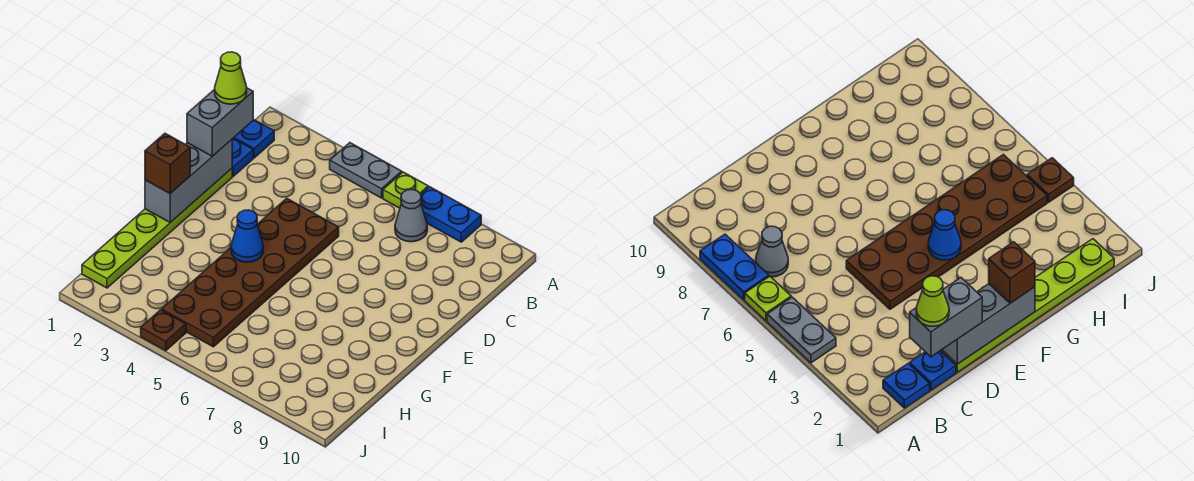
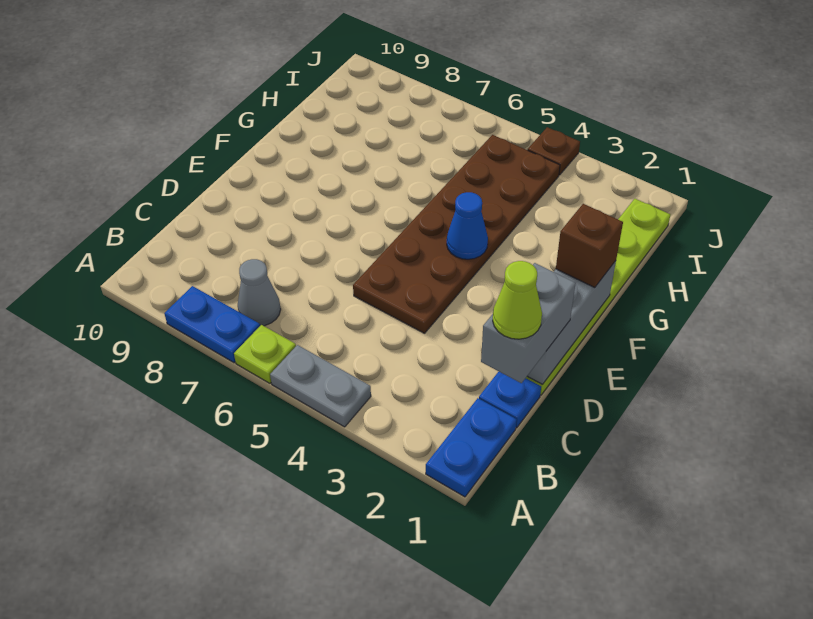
blue 1x1 plate [233,119,274,158] -> blue 1x2 plate [426,398,517,497]

